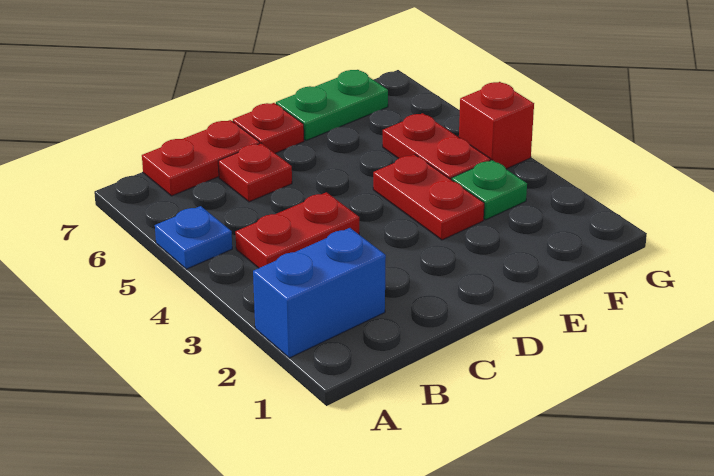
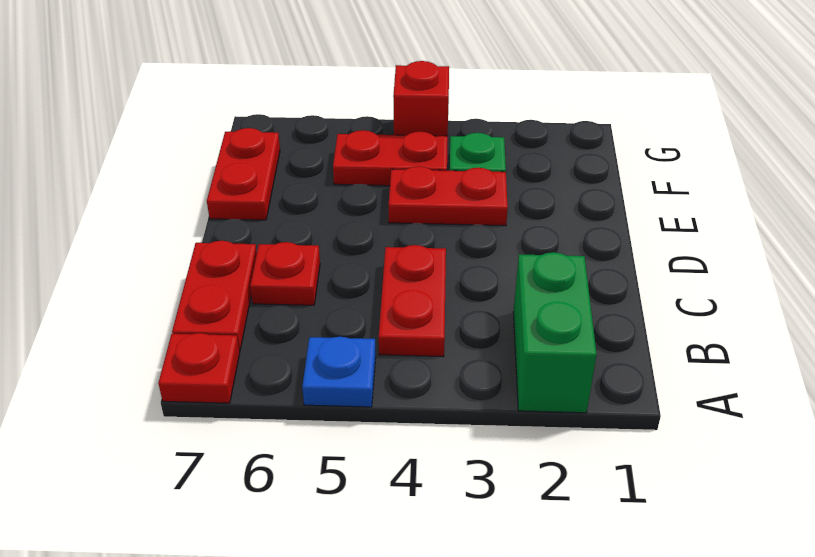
blue 1x2 brick [253,228,386,358] -> green 1x2 brick [513,252,597,413]
red 1x1 plate [233,103,304,154] -> red 1x1 plate moved to [158,333,240,403]
green 1x2 plate [276,70,388,141] -> red 1x2 plate [207,128,280,220]

